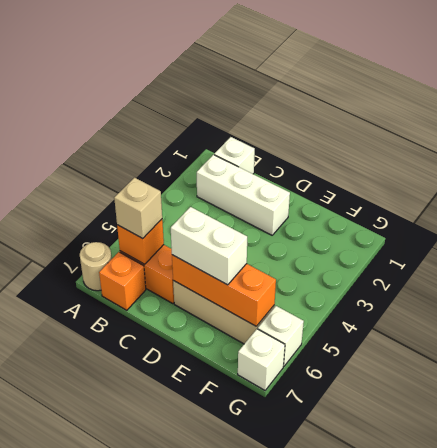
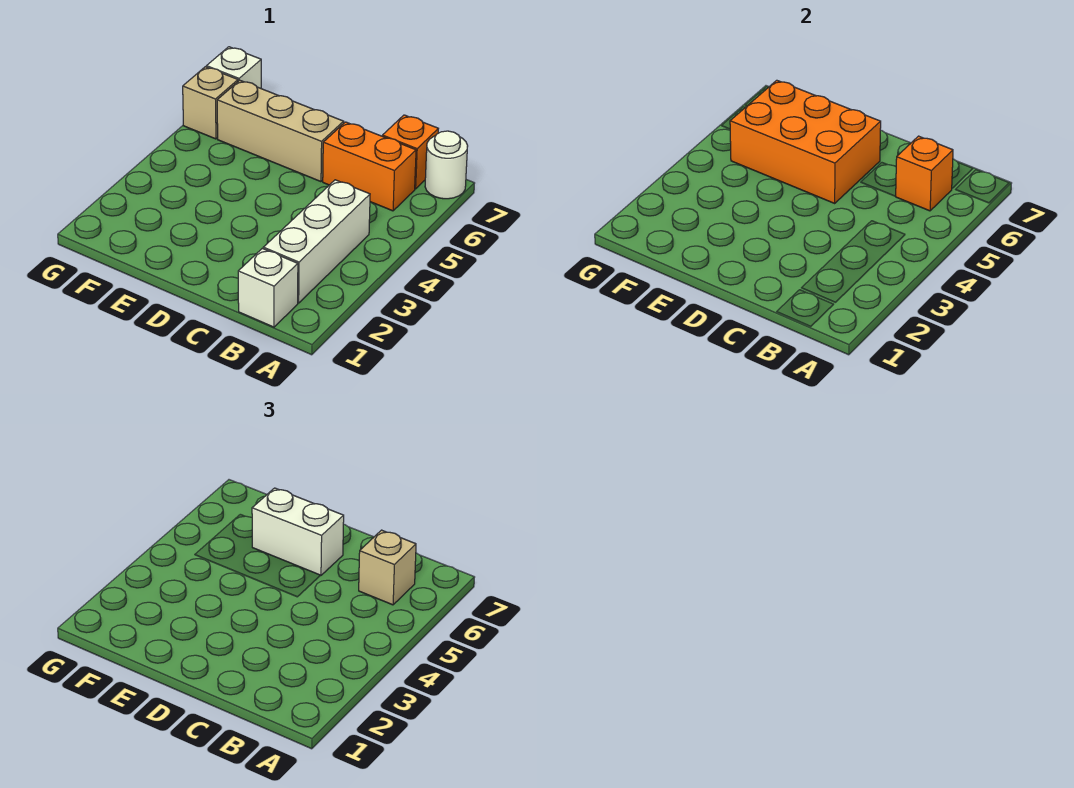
tan 1x1 round brick [80,242,112,291] -> white 1x1 round brick [425,131,468,199]
white 1x3 brick [197,155,290,235] -> white 1x3 brick turned to [263,180,370,303]
orange 1x3 brick [172,255,276,326] -> orange 2x3 brick [730,80,881,203]
white 1x1 brick [258,306,304,366] -> tan 1x1 brick [183,67,238,139]

